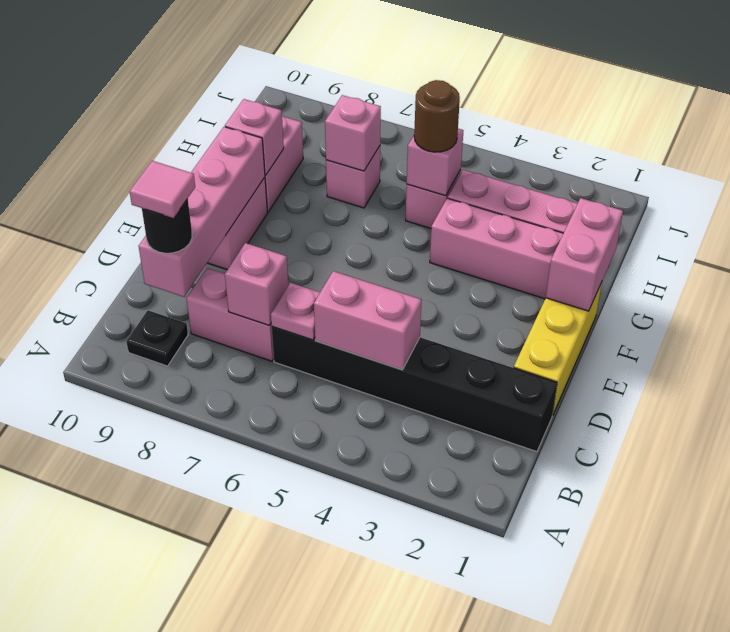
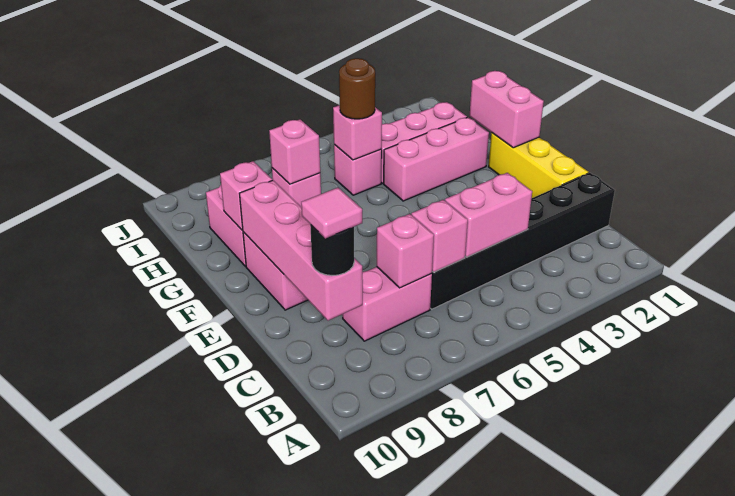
black 1x1 plate [126,310,188,366] -> none
pink 1x1 plate [271,283,320,340] -> pink 1x1 brick [411,200,468,272]

